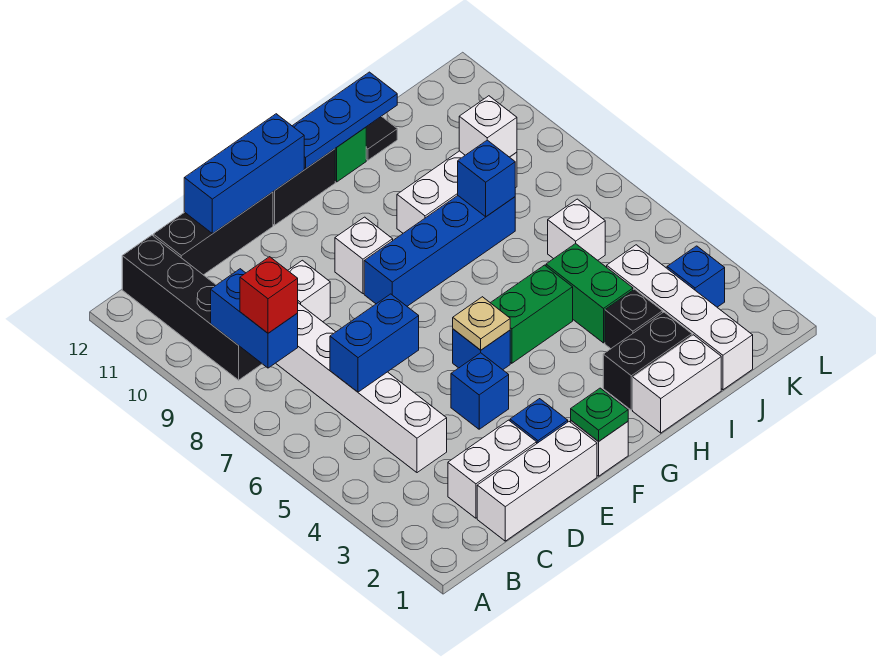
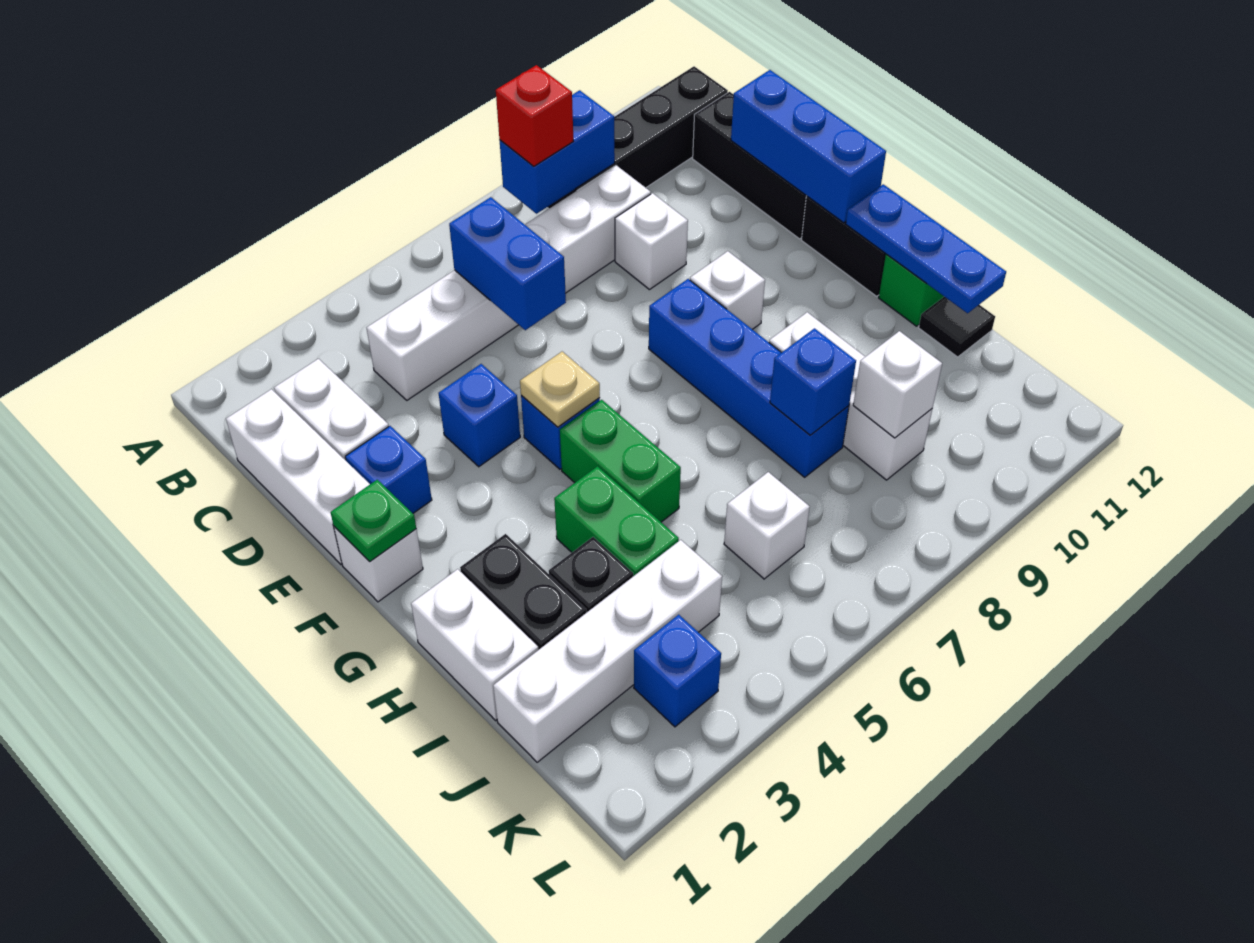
green 1x2 brick [546,244,633,343] -> green 1x2 brick turned to [554,466,679,576]

